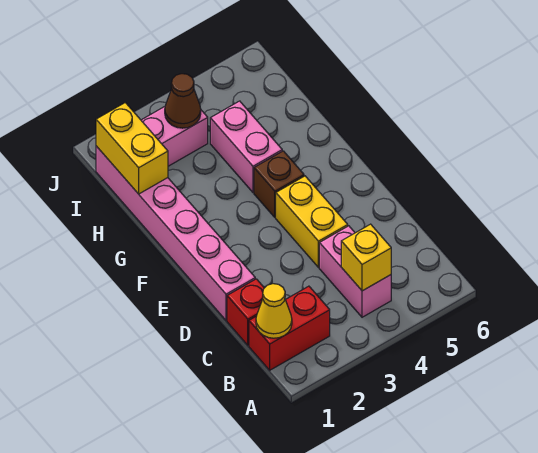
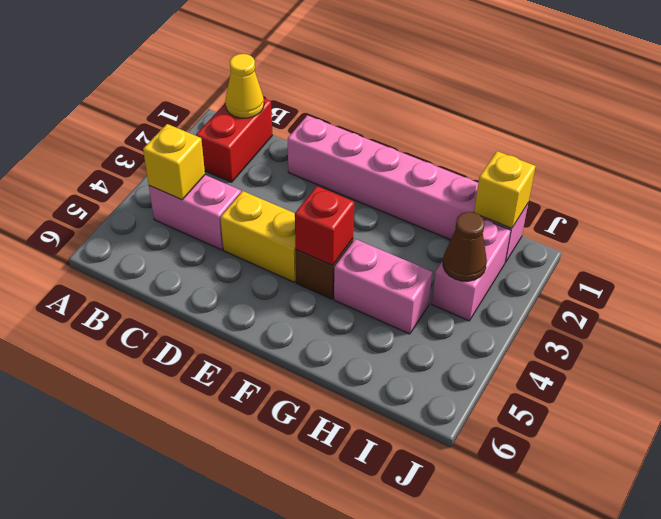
red 1x1 brick [227,279,264,345] -> red 1x1 brick moved to [295,186,354,266]
yellow 1x2 brick [96,103,168,194] -> yellow 1x1 brick [474,151,535,228]

